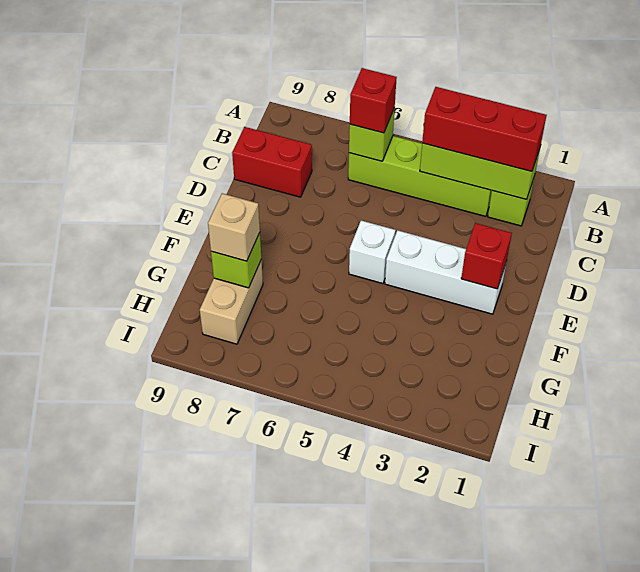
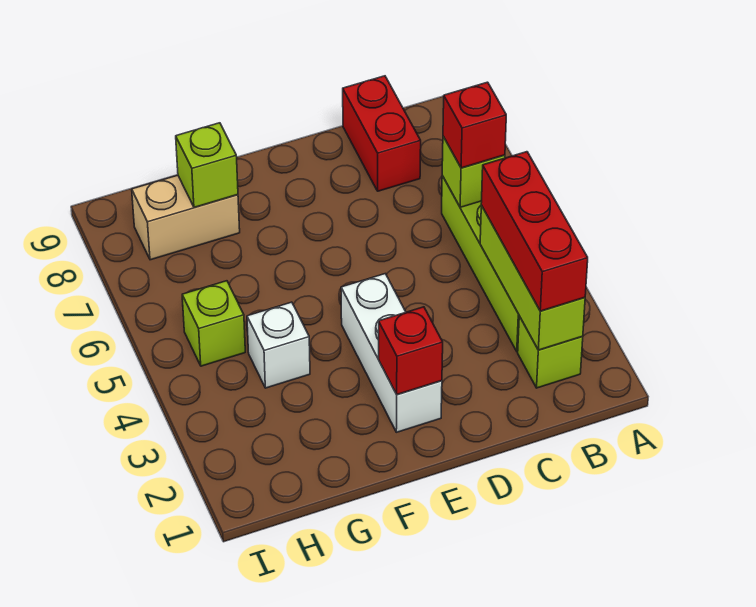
white 1x1 brick [349,220,396,284] -> white 1x1 brick moved to [247,302,310,388]
tan 1x1 brick [208,193,260,261] -> none
none -> lime 1x1 brick [182,281,245,366]

